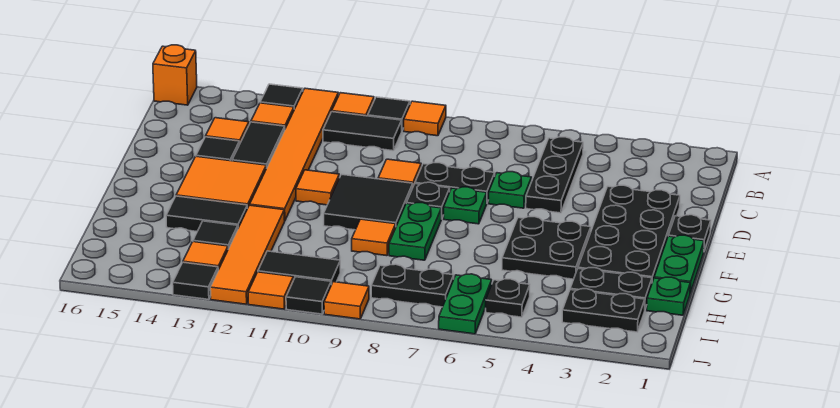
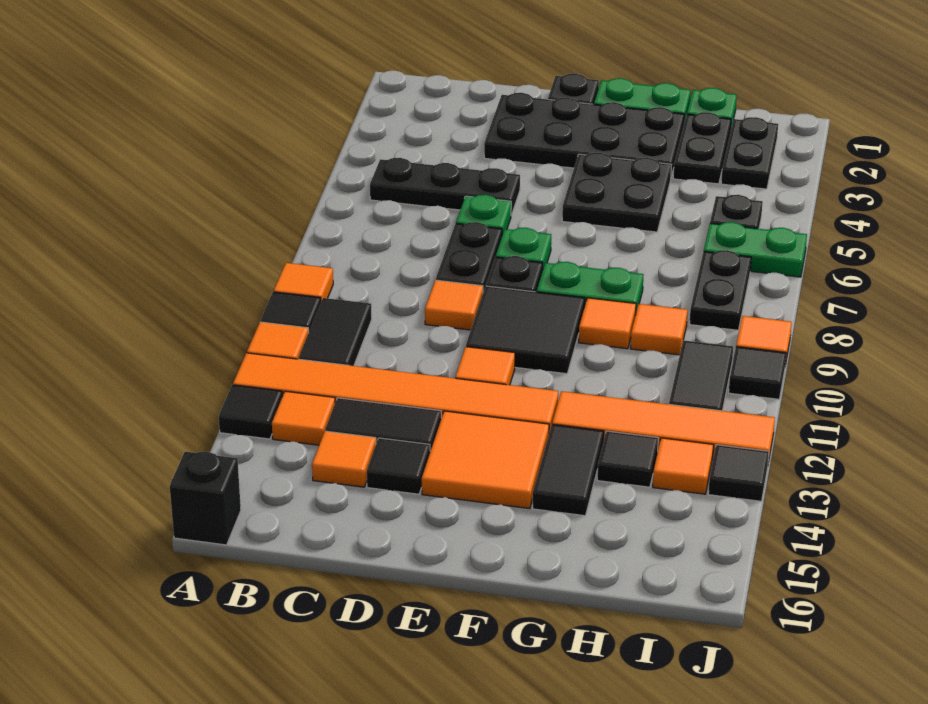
orange 1x1 brick [153,45,197,105] -> black 1x1 brick [170,452,241,545]
orange 1x1 tile [248,272,293,309] -> orange 1x1 tile moved to [630,304,688,355]

